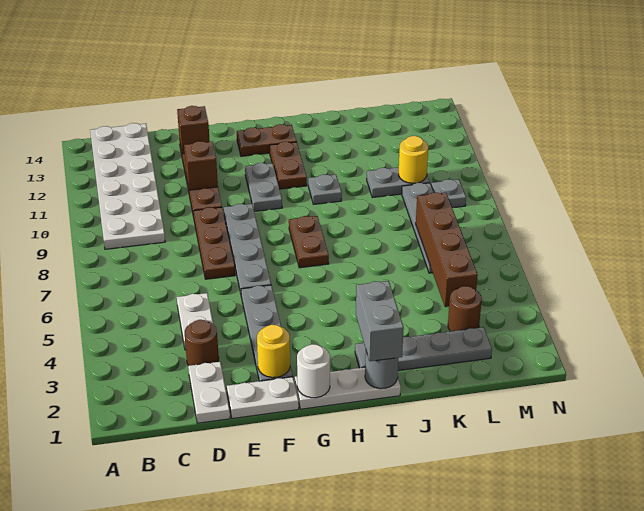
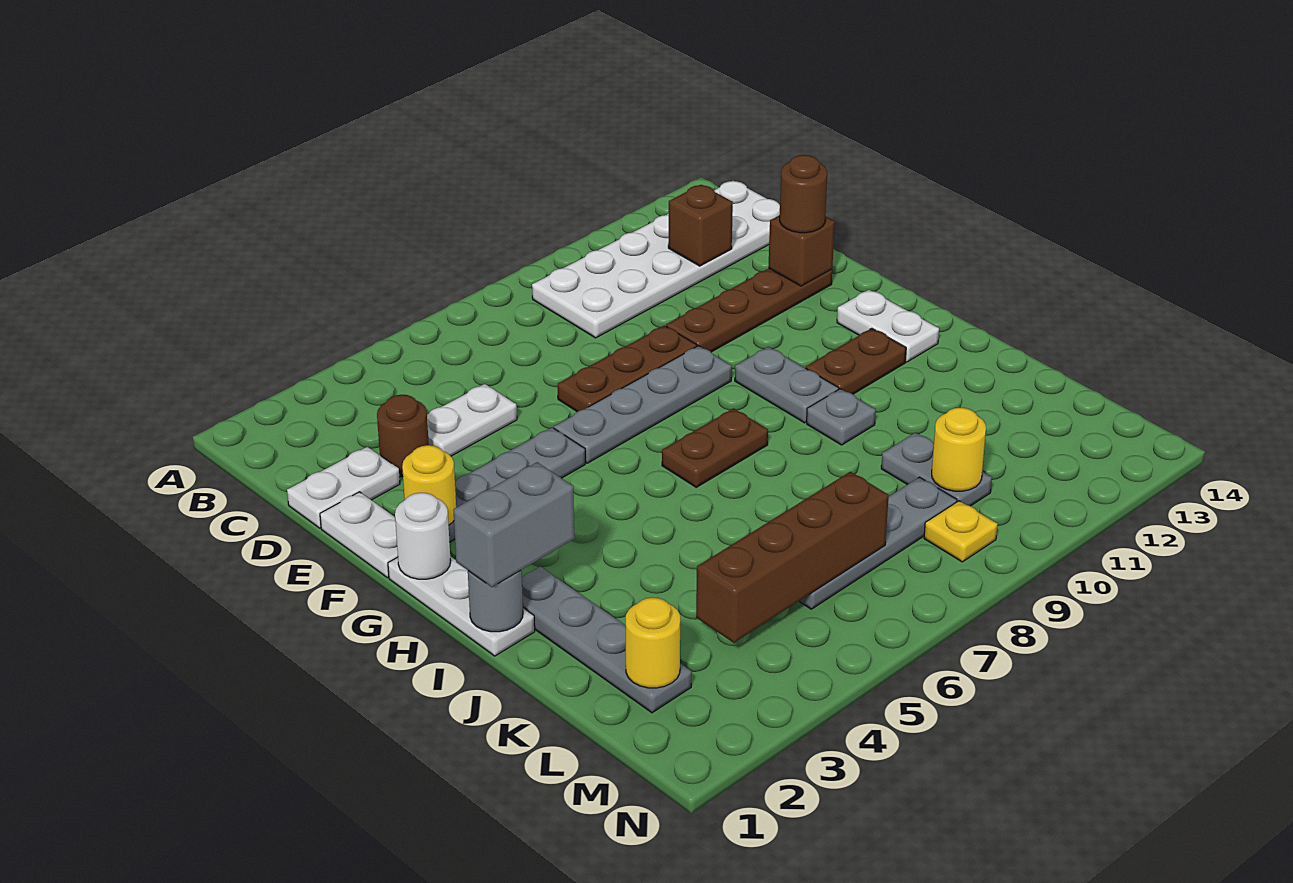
brown 1x1 brick [184,141,218,190] -> brown 1x1 brick moved to [668,185,733,266]
grey 1x2 plate [245,163,282,212] -> grey 1x2 plate turned to [735,347,839,423]
brown 1x2 plate [237,124,297,156] -> white 1x2 plate [837,290,939,362]
none -> yellow 1x1 round brick [626,598,680,688]
brown 1x1 round brick [448,286,482,331] -> brown 1x1 round brick moved to [780,155,827,233]
grey 1x1 plate [431,179,466,208] -> yellow 1x1 plate [924,501,998,562]

